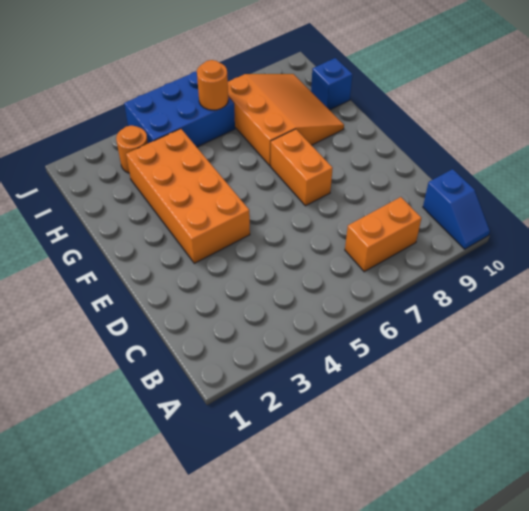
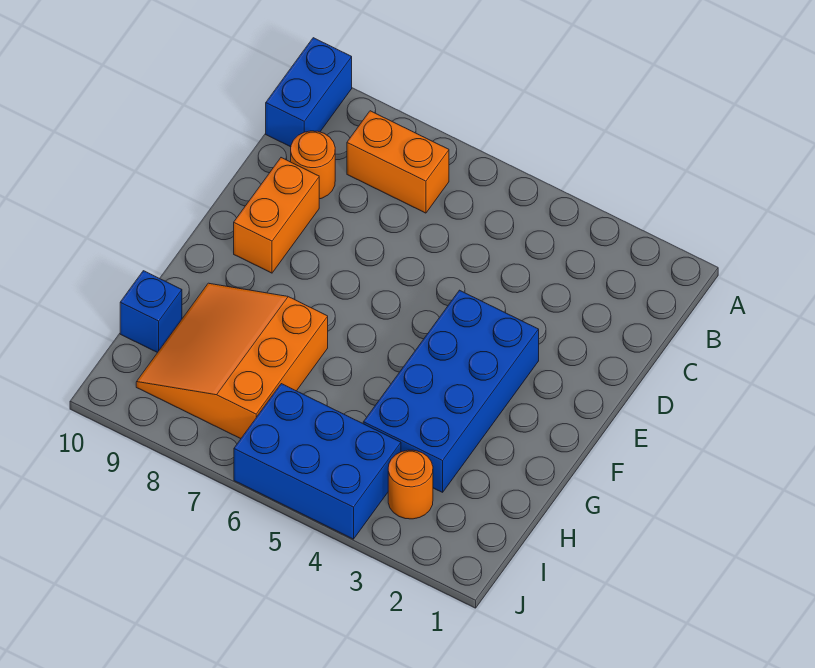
blue 1x2 slope [423,169,490,249] -> blue 1x2 brick [266,38,352,147]
orange 2x4 brick [126,129,250,263] -> blue 2x4 brick [363,290,539,492]
orange 1x2 brick [270,129,333,206] -> orange 1x2 brick moved to [234,158,319,273]
orange 1x1 round brick [197,60,228,110] -> orange 1x1 round brick moved to [291,131,335,199]

